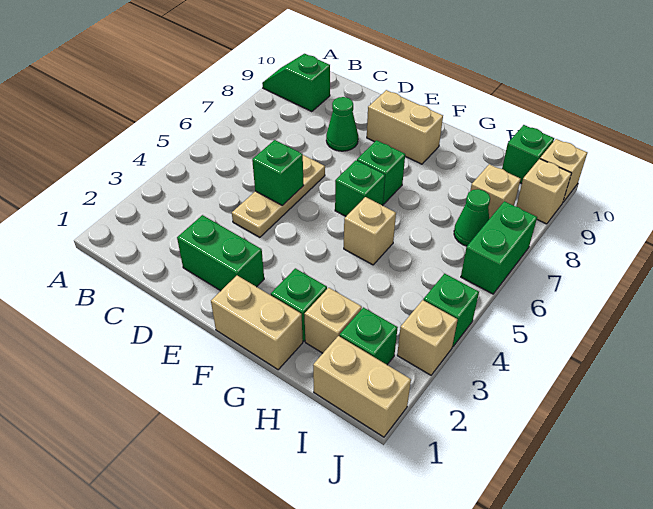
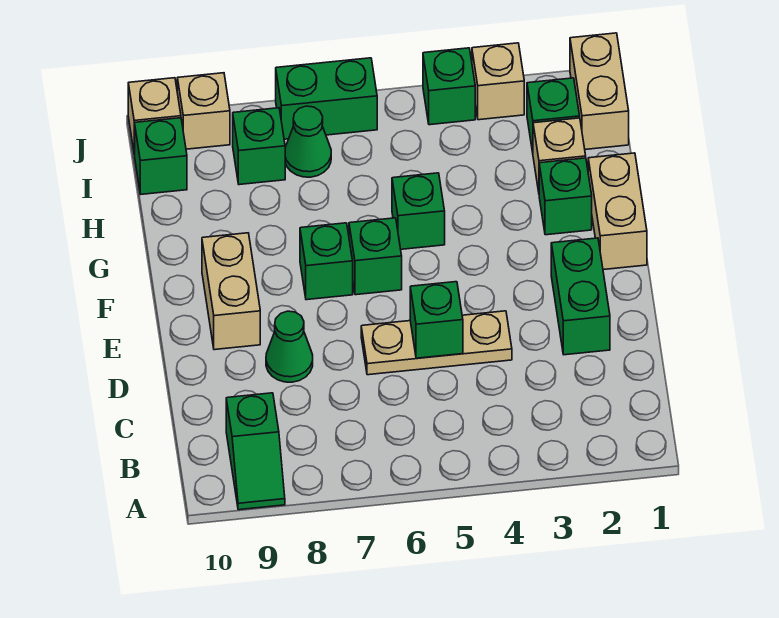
tan 1x1 brick [344,197,396,265] -> green 1x1 brick [392,173,445,249]
tan 1x1 brick [470,164,520,219] -> green 1x1 brick [233,108,285,185]

